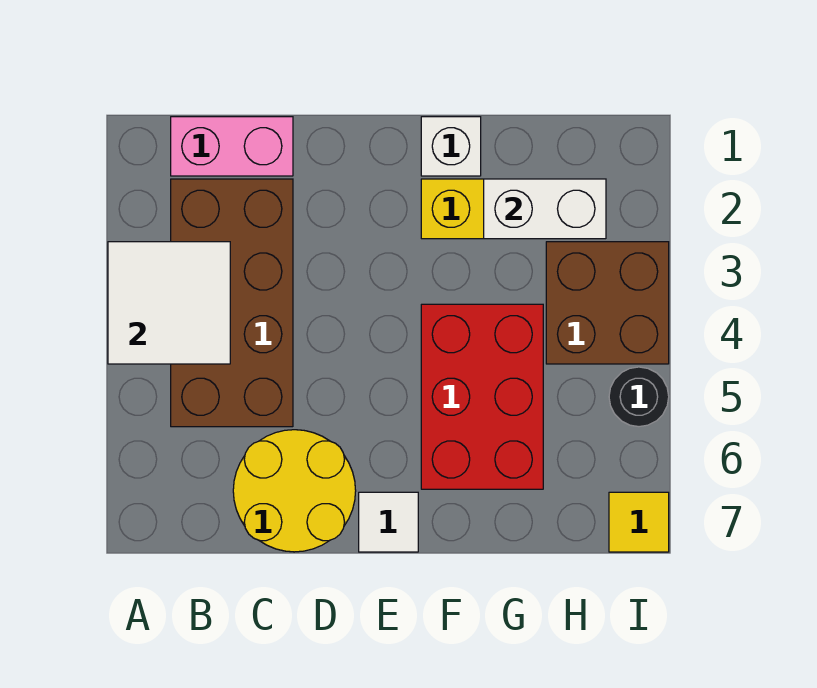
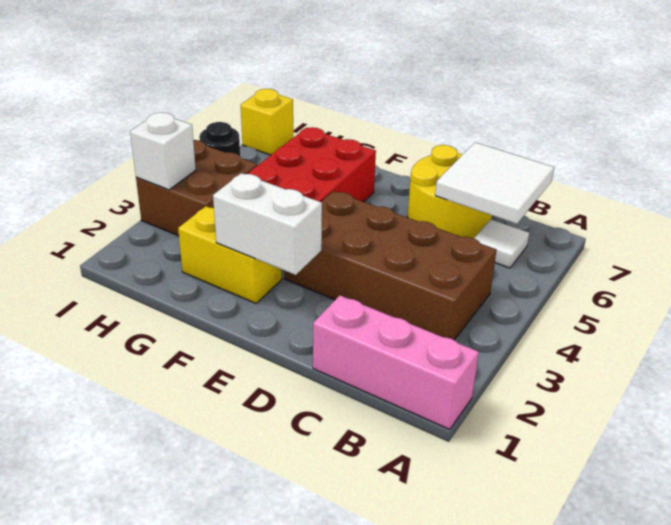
white 2x2 tile [108,242,230,364] -> white 2x2 tile moved to [435,142,554,224]
pink 1x2 brick [171,117,293,176] -> pink 1x3 brick [313,296,479,429]
brown 2x4 brick [171,179,293,427] -> brown 2x4 brick turned to [285,191,497,340]
white 1x1 tile [359,492,418,552] -> white 1x1 tile moved to [474,219,529,268]
white 1x1 brick [421,117,481,176] -> white 1x1 brick moved to [130,113,196,190]
white 1x2 brick [484,179,606,239] -> white 1x2 brick moved to [213,173,322,275]
yellow 1x1 tile [609,492,669,552] -> yellow 1x1 brick [241,89,293,155]

